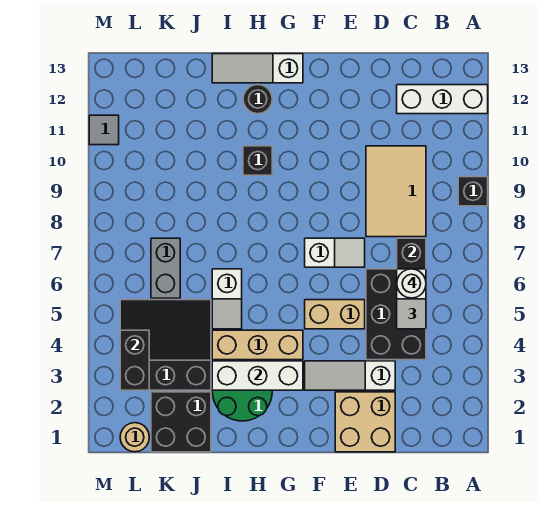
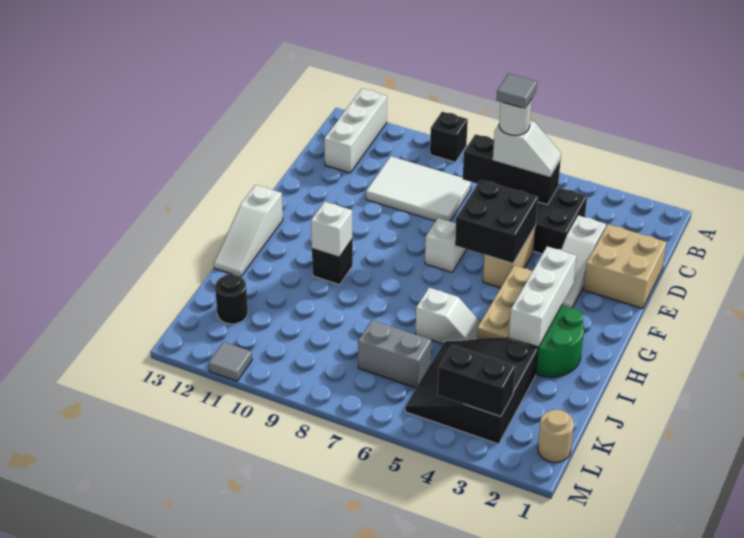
none -> grey 1x1 tile [497,74,537,108]
tan 2x3 tile [366,146,426,237] -> white 2x3 tile [366,156,471,221]
none -> white 1x1 brick [311,202,352,257]
black 1x1 round brick [243,85,272,114] -> black 1x1 round brick moved to [215,274,248,324]
black 2x2 brick [151,392,211,452] -> black 2x2 brick moved to [455,180,538,264]

